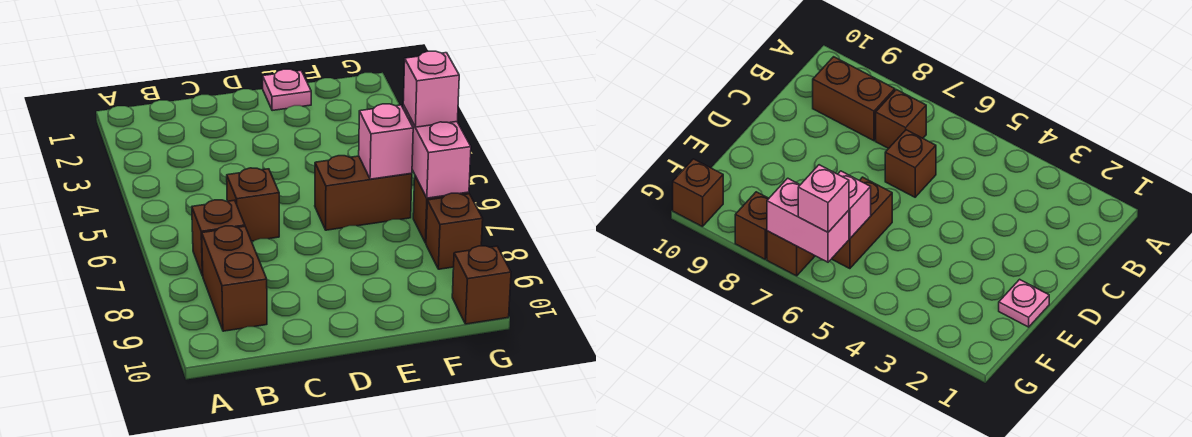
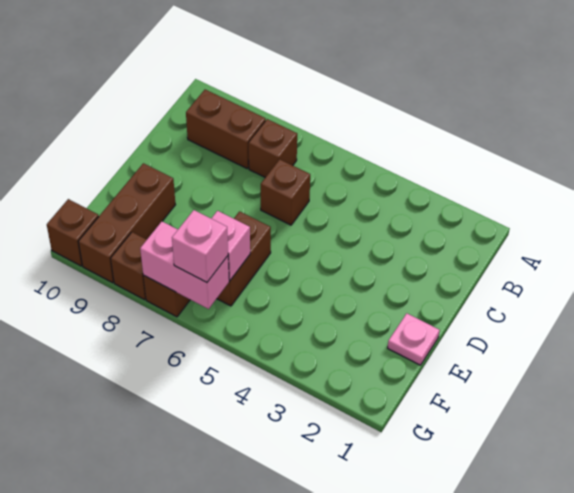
none -> brown 1x3 brick [78,163,176,283]

